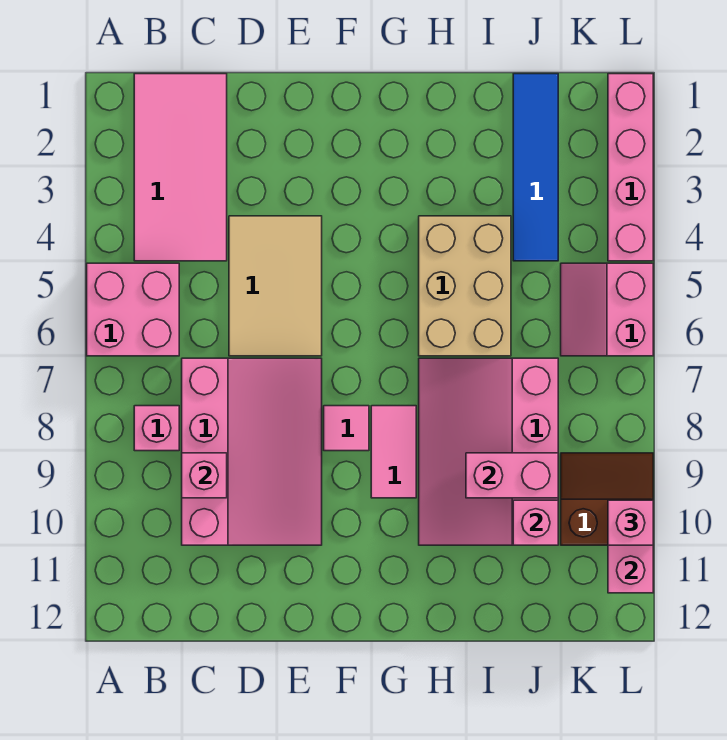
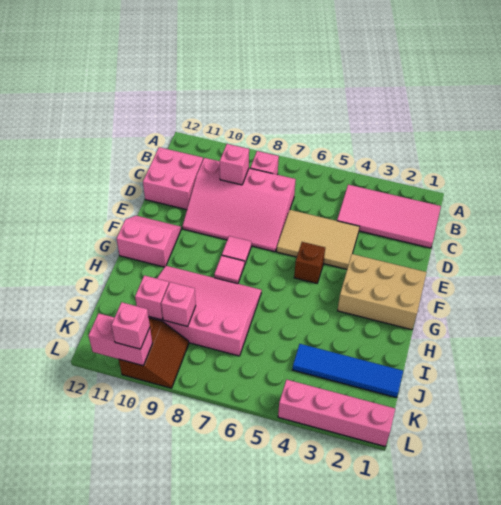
pink 2x2 brick [87,263,179,356] -> pink 2x2 brick moved to [143,147,203,210]
none -> brown 1x1 brick [294,242,325,283]
pink 1x2 tile [371,406,416,498] -> pink 1x1 tile [214,255,244,284]
tan 2x3 brick [419,216,511,356] -> tan 2x3 brick moved to [337,254,427,330]
pink 1x2 brick [466,453,558,498] -> pink 1x1 brick [161,282,196,327]
pink 2x2 slope [561,263,653,356] -> pink 2x2 slope moved to [117,216,181,267]

